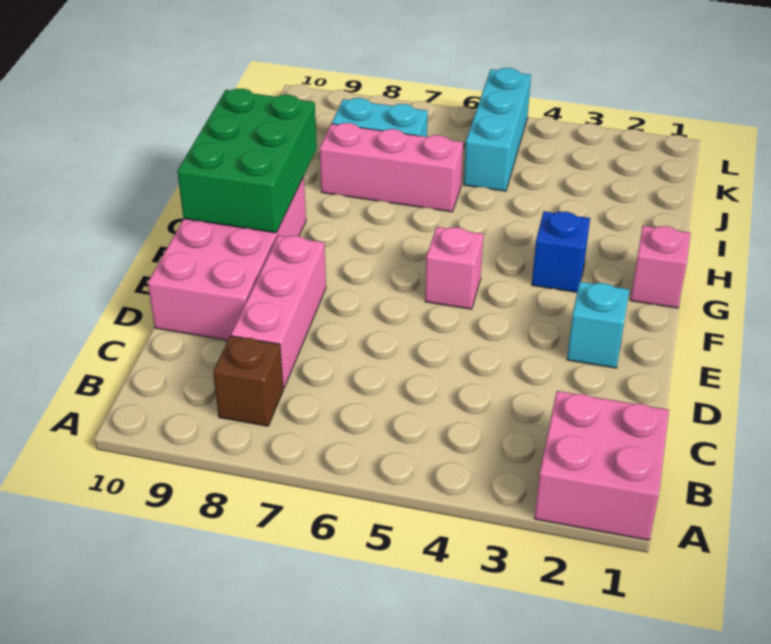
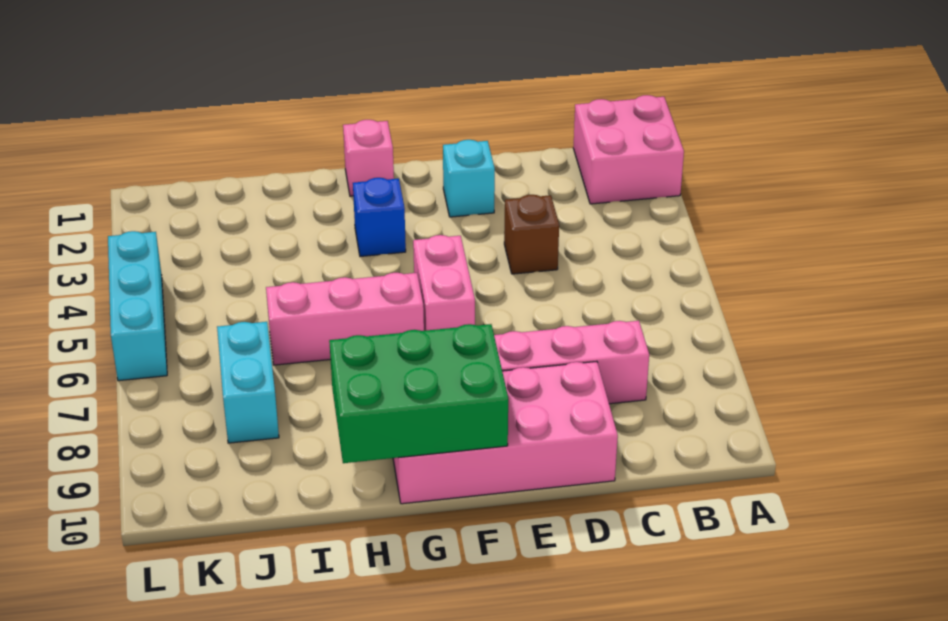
brown 1x1 brick [213,336,283,426] -> brown 1x1 brick moved to [504,195,559,274]
pink 1x1 brick [425,227,483,309] -> pink 1x2 brick [413,235,475,331]
pink 1x3 brick [320,123,463,212] -> pink 1x3 brick turned to [266,273,424,365]
cyan 1x3 brick [464,68,531,191] -> cyan 1x3 brick turned to [108,231,167,381]

